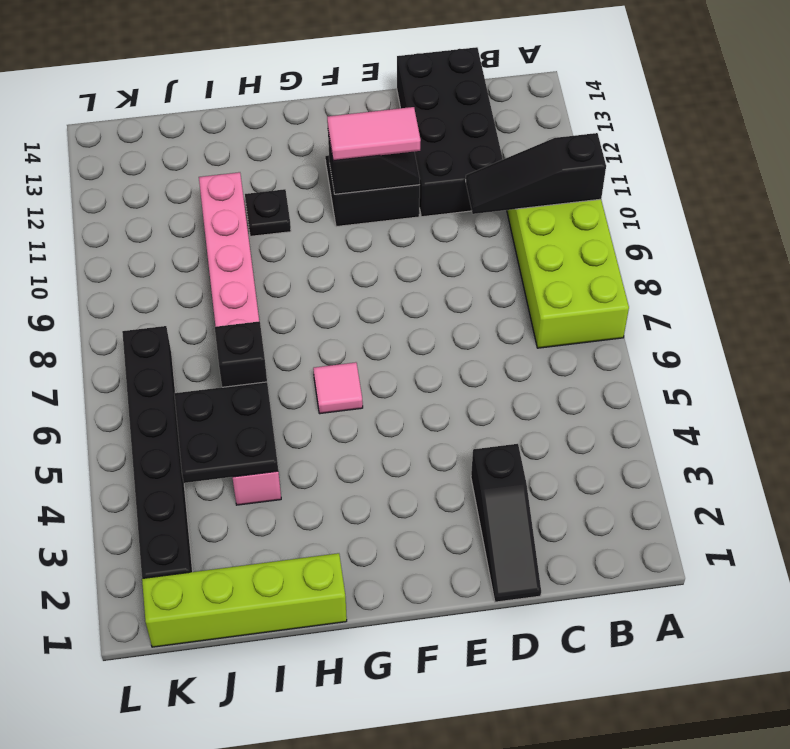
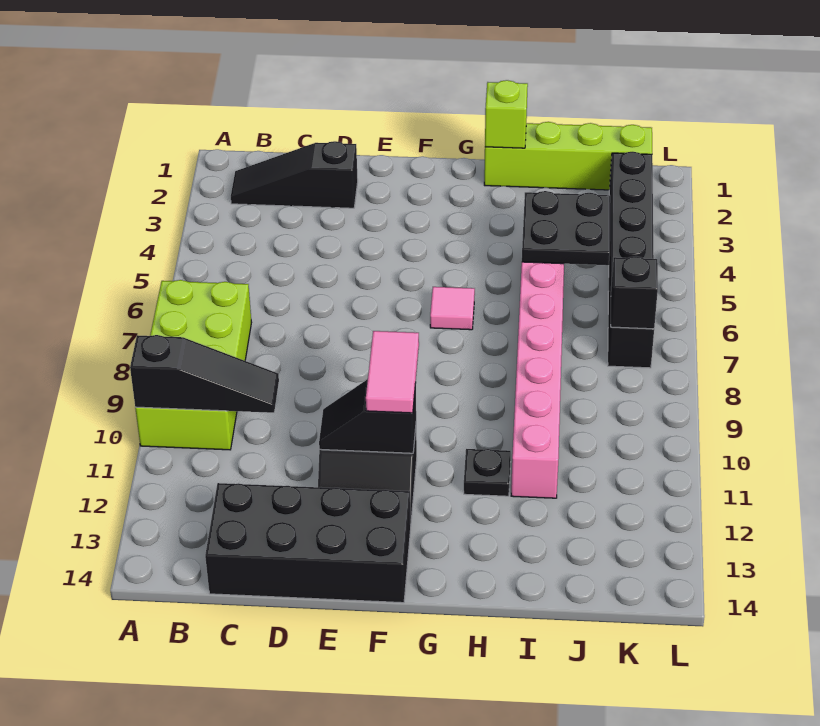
black 2x4 brick [397,47,503,217] -> black 2x4 brick turned to [205,483,411,603]
black 1x3 slope [471,444,541,602] -> black 1x3 slope turned to [231,141,358,208]
pink 1x2 tile [327,107,421,161] -> pink 1x2 tile turned to [366,331,419,413]
none -> lime 1x1 brick [485,80,528,148]
black 1x1 brick [215,321,267,387] -> black 1x1 brick moved to [611,256,658,329]

